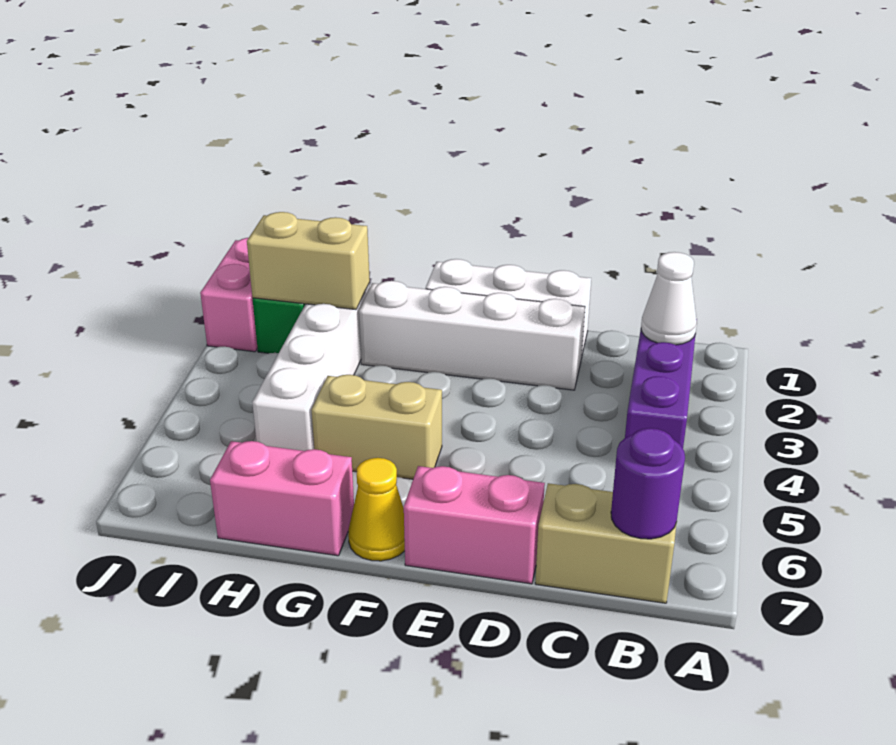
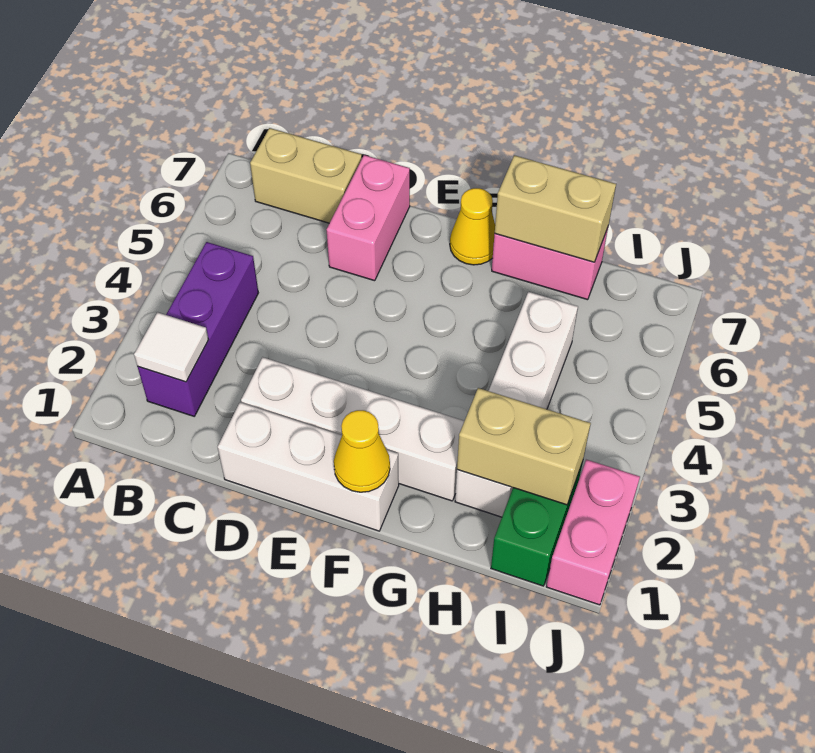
white 1x1 cone [641,252,697,345] -> white 1x1 tile [134,312,209,382]
purple 1x1 round brick [611,428,685,539] -> none
pink 1x2 brick [404,466,545,584] -> pink 1x2 brick turned to [326,155,410,281]
none -> yellow 1x1 cone [334,410,390,492]
tan 1x2 brick [311,375,442,479] -> tan 1x2 brick moved to [495,155,616,262]

